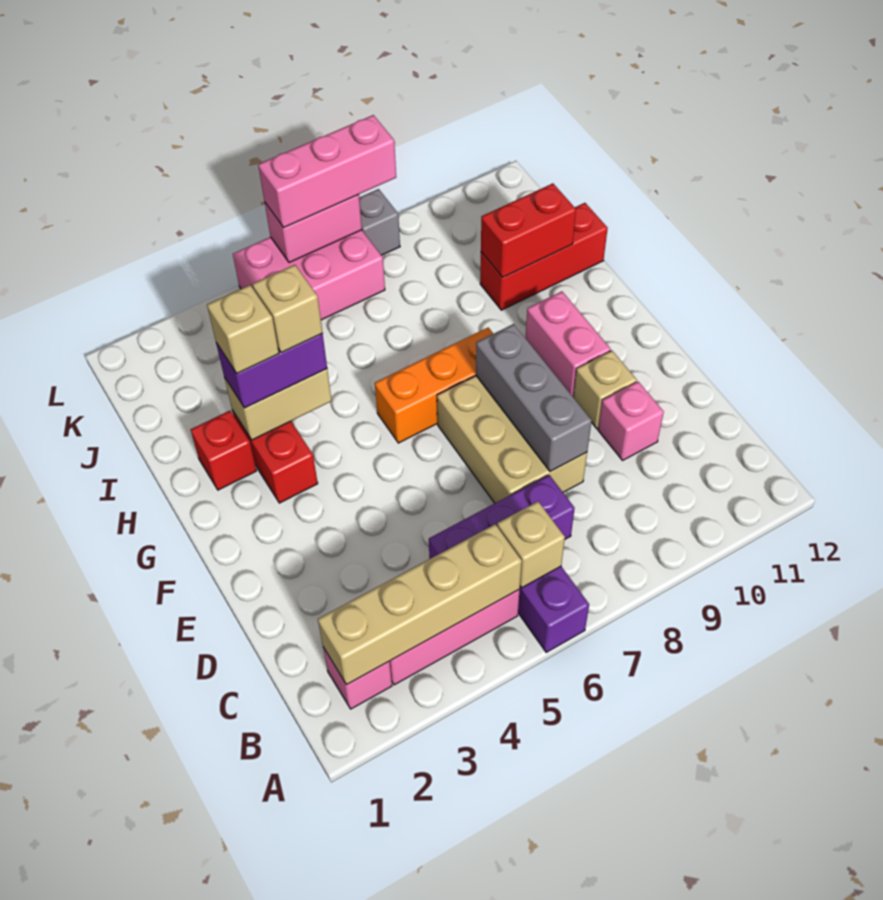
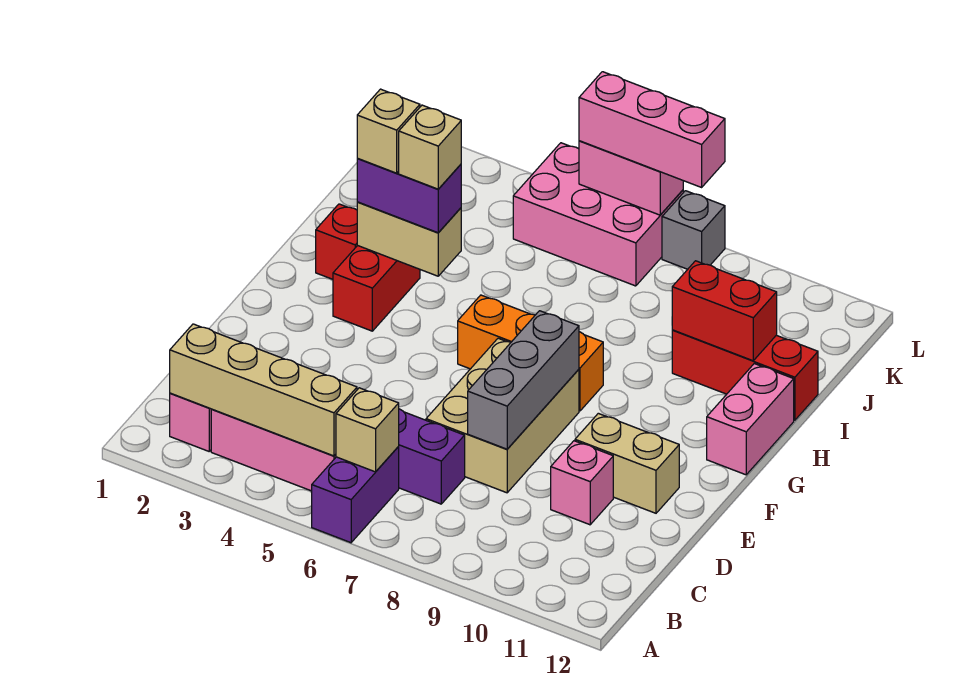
tan 1x1 brick [573,351,637,429] -> tan 1x2 brick [575,413,679,513]
pink 1x2 brick [525,291,611,396] -> pink 1x2 brick moved to [707,364,794,475]

